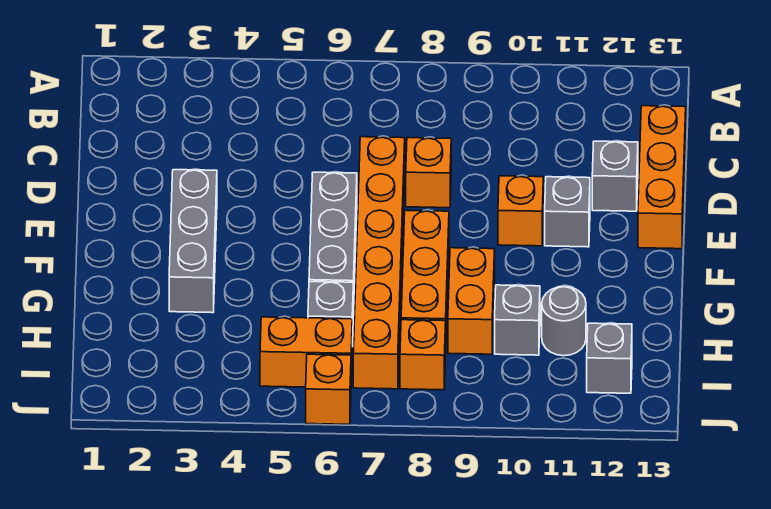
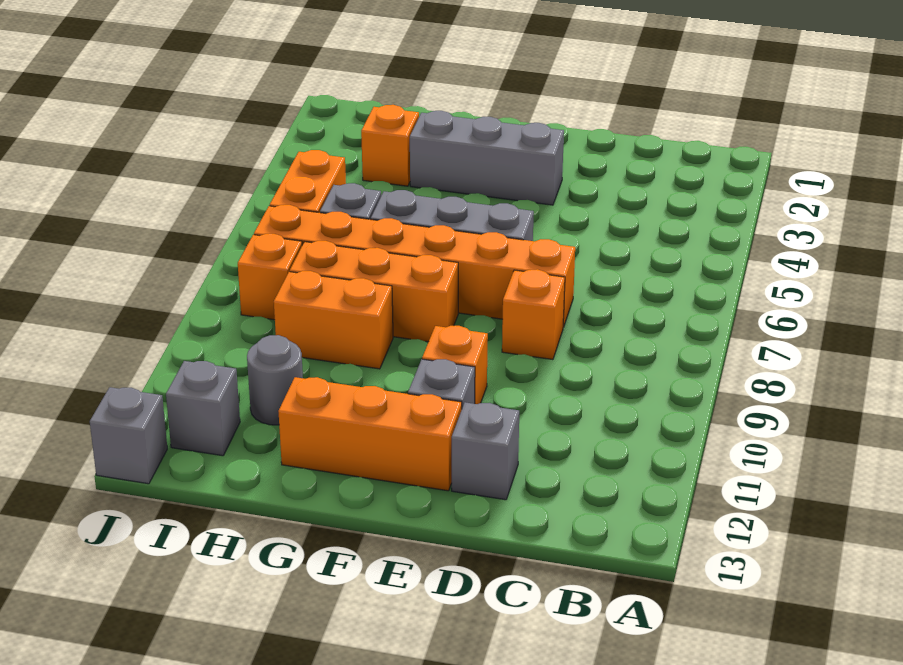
orange 1x3 brick [638,106,686,249] -> orange 1x3 brick moved to [278,377,462,491]
grey 1x1 brick [495,285,540,355] -> grey 1x1 brick moved to [90,387,167,484]
orange 1x1 brick [306,354,351,424] -> orange 1x1 brick moved to [361,105,419,186]

